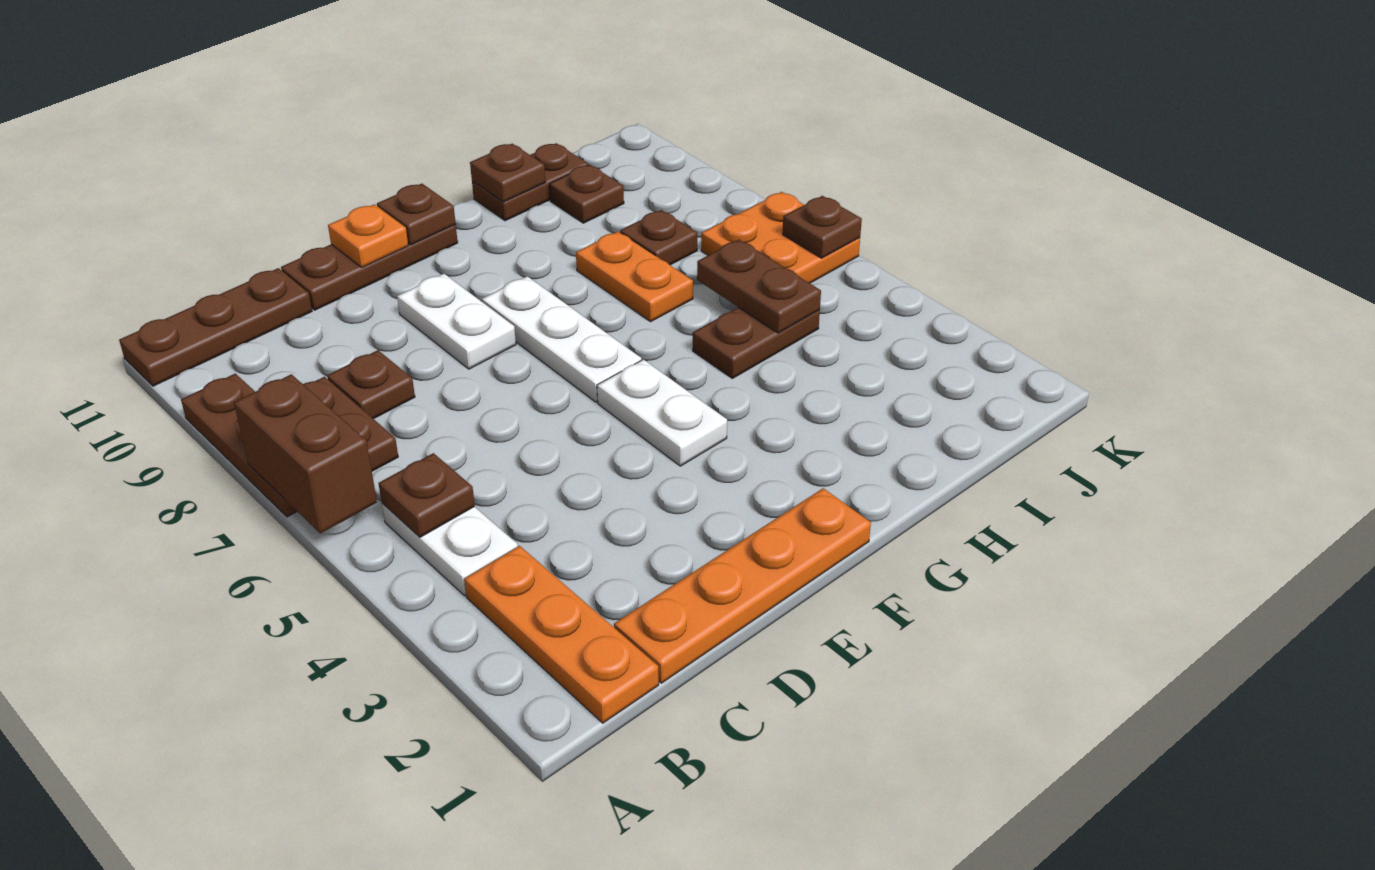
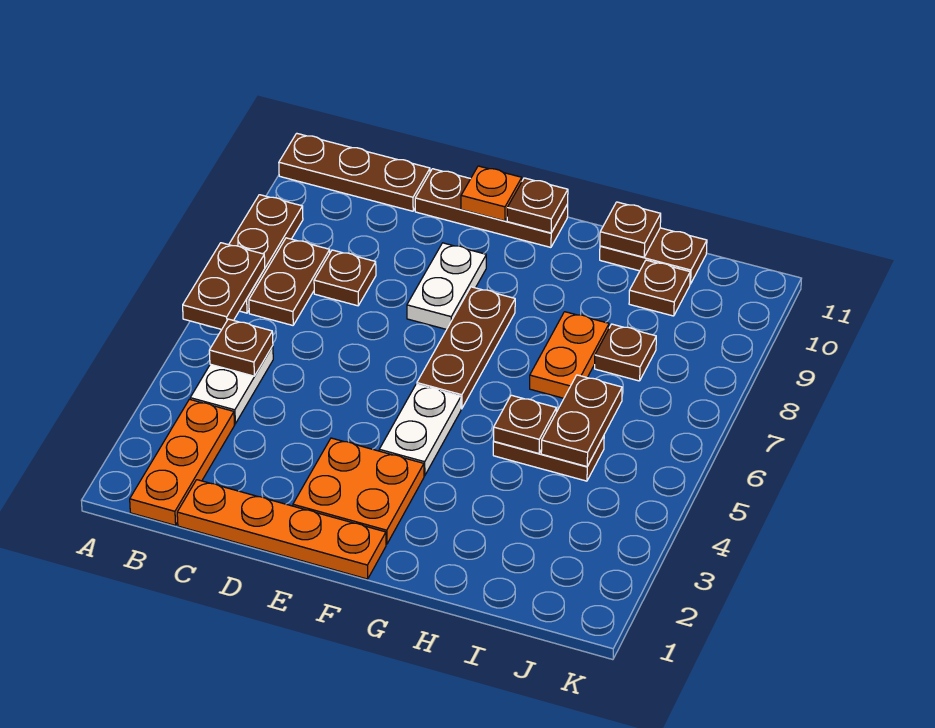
brown 1x2 brick [234,374,377,533] -> brown 1x2 plate [183,243,265,329]
white 1x3 plate [482,276,641,402] -> brown 1x3 plate [417,287,515,409]
orange 2x2 plate [701,192,860,283] -> orange 2x2 plate moved to [293,438,424,544]
brown 1x1 plate [783,196,862,258] -> brown 1x1 plate moved to [494,395,556,453]

